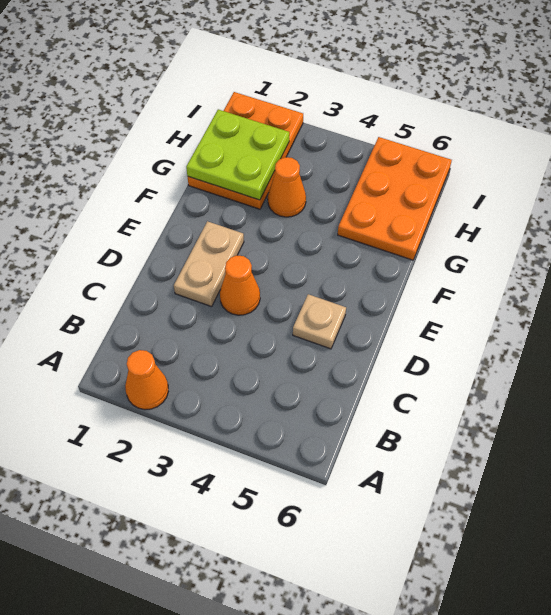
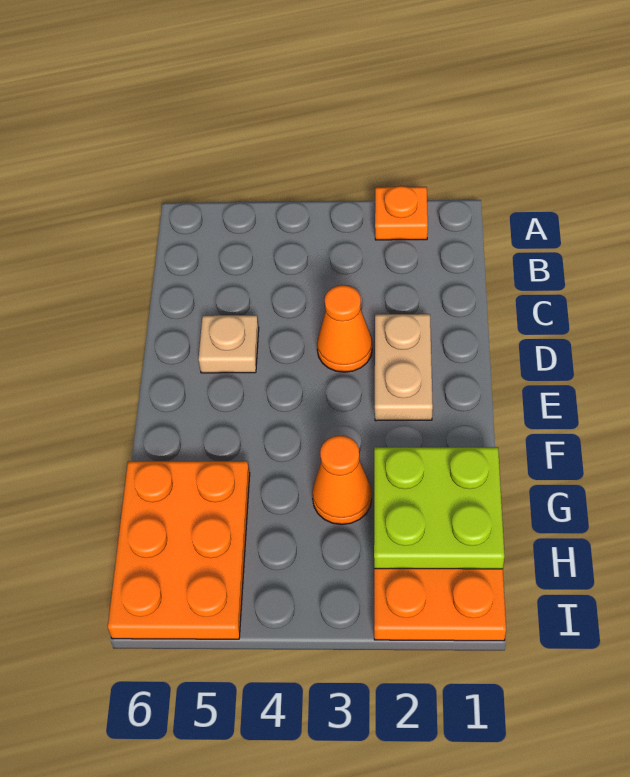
orange 1x1 cone [125,350,168,410] -> orange 1x1 plate [375,186,428,240]

